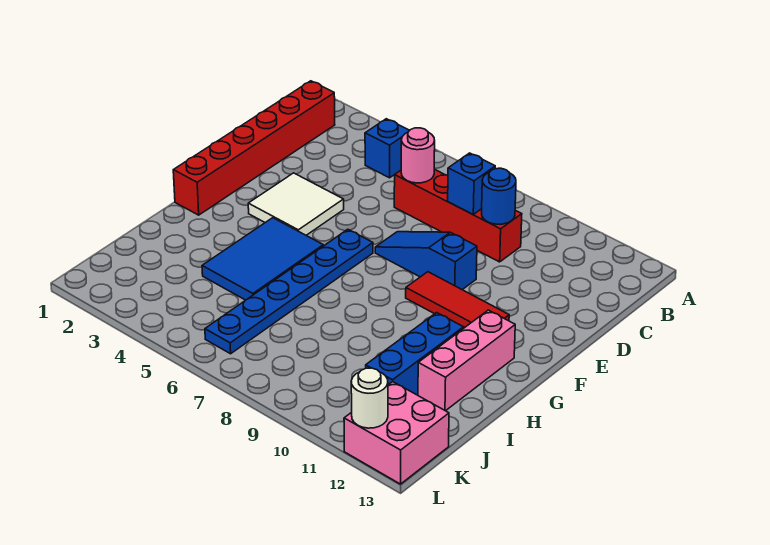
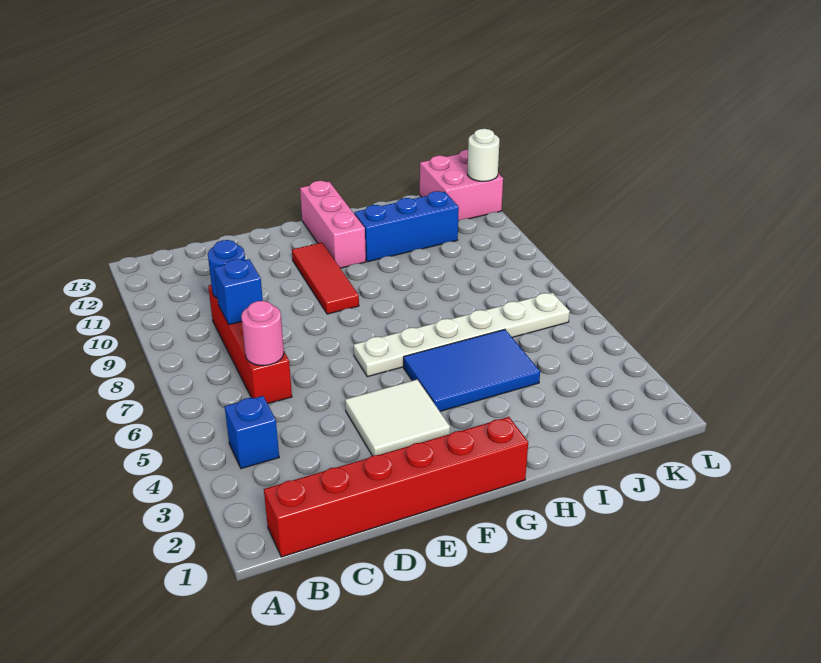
blue 1x3 slope [375,232,477,290] -> none
blue 1x6 plate [205,229,373,354] -> white 1x6 plate [354,293,570,377]
pink 1x3 brick [418,310,515,411] -> pink 1x3 brick turned to [300,181,366,268]

